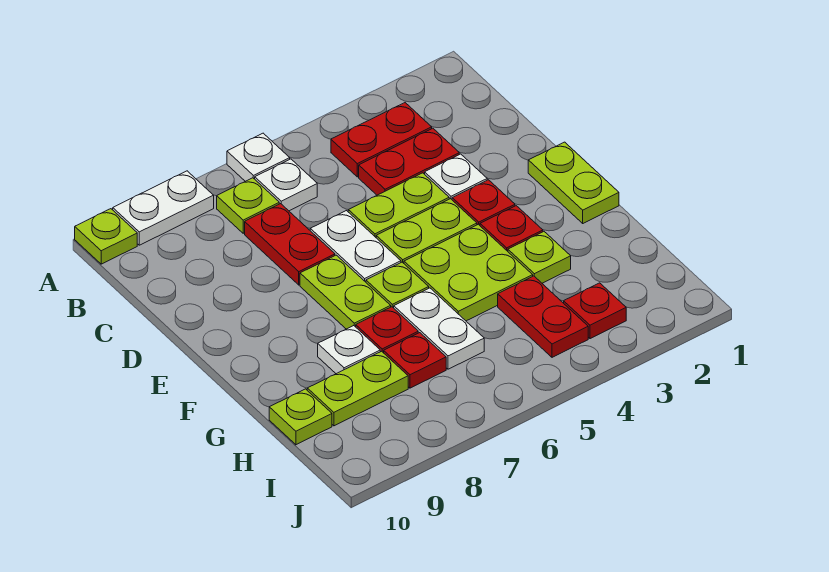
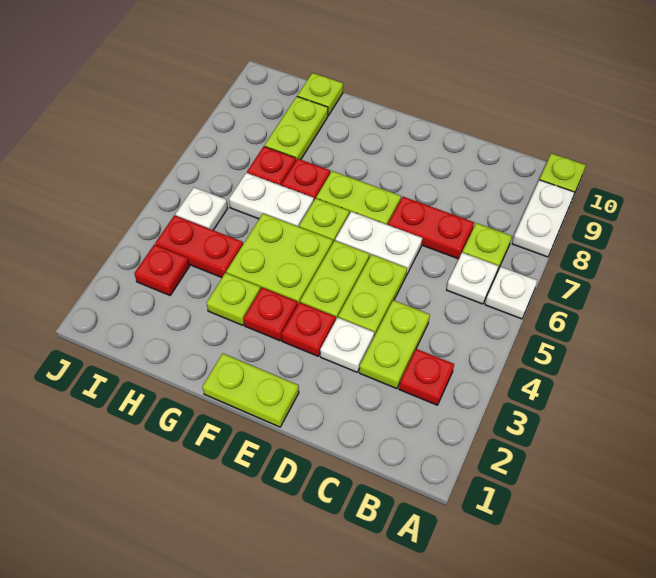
red 1x2 plate [331,103,432,177] -> red 1x1 plate [399,349,454,405]
red 1x2 plate [359,128,459,195] -> lime 1x2 plate [359,300,430,389]
white 1x1 plate [318,326,380,374] -> white 1x1 plate moved to [175,187,228,230]

